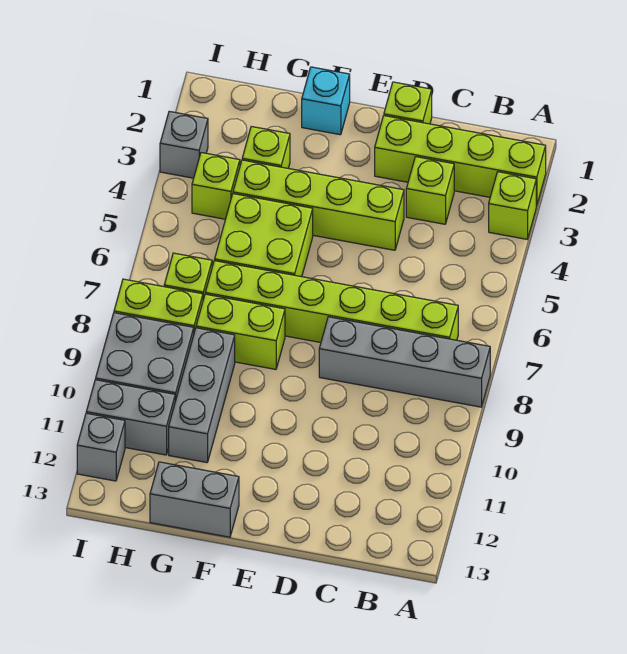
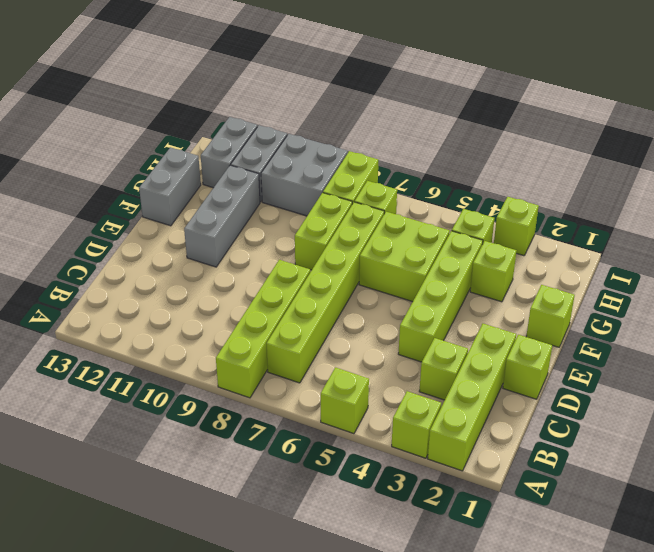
none -> lime 1x1 brick [321,368,369,434]
grey 1x4 brick [319,317,490,407] -> lime 1x4 brick [216,260,310,398]
cyan 1x1 brick [302,67,350,135] -> lime 1x1 brick [526,285,575,347]
grey 1x3 brick [169,328,235,463] -> grey 1x3 brick turned to [184,165,260,267]
grey 1x1 brick [160,111,208,178] -> lime 1x1 brick [494,197,539,256]
grey 1x1 brick [77,413,125,481] -> grey 1x2 brick [201,117,257,188]

